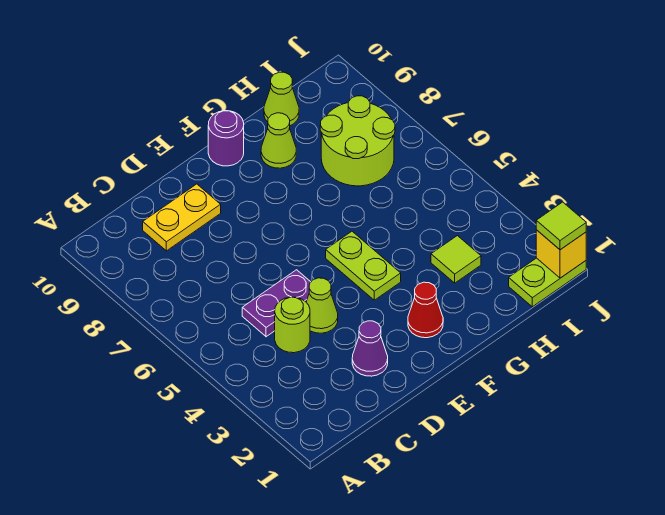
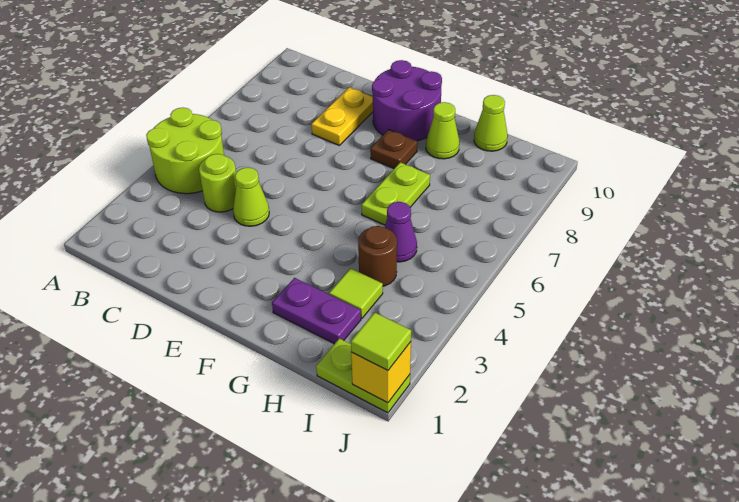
purple 1x2 plate [242,270,311,337] -> purple 1x2 plate moved to [272,278,361,344]
yellow 1x2 plate [143,184,221,251] -> yellow 1x2 plate turned to [311,87,373,146]
purple 1x1 cone [352,321,388,376] -> purple 1x1 cone moved to [385,202,417,262]
red 1x1 cone [408,282,443,338] -> none
lime 1x2 plate [326,231,401,300] -> lime 1x2 plate moved to [362,162,430,225]
none -> brown 1x1 plate [370,130,417,168]
purple 1x1 round brick [208,111,244,166] -> purple 2x2 round brick [372,60,442,141]
none -> brown 1x1 round brick [358,226,397,286]
lime 2x2 round brick [320,96,395,186] -> lime 2x2 round brick moved to [146,108,224,194]

